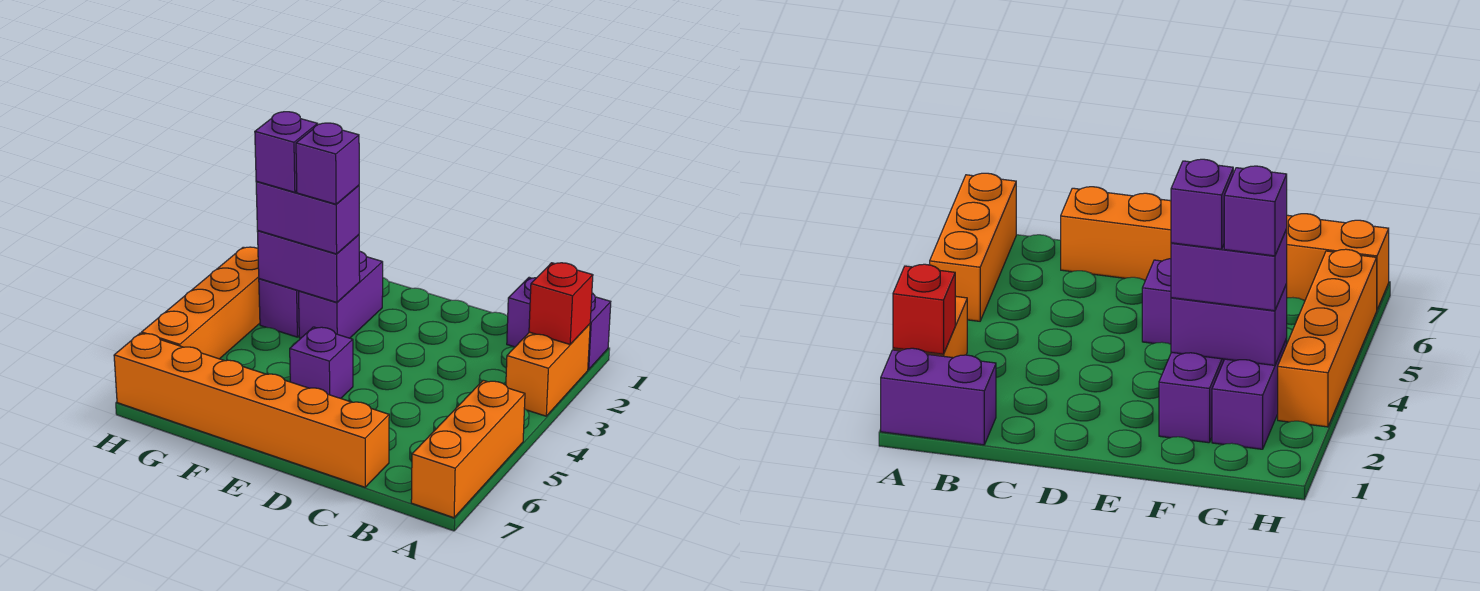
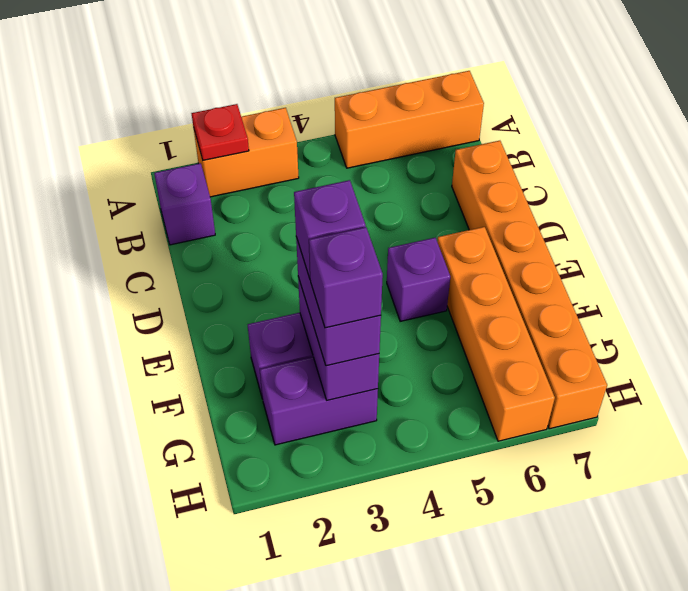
purple 1x2 brick [507,278,611,370] -> purple 1x1 brick [154,163,215,245]
red 1x1 brick [529,263,593,344] -> red 1x1 plate [191,104,249,160]
orange 1x4 brick [142,247,260,359] -> orange 1x4 brick turned to [437,227,555,441]

